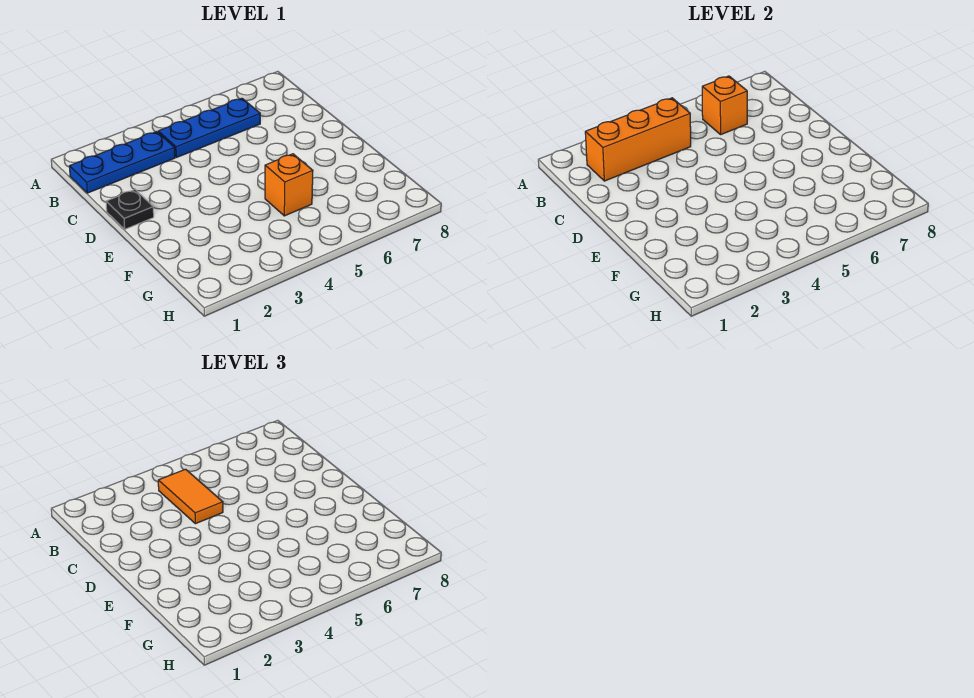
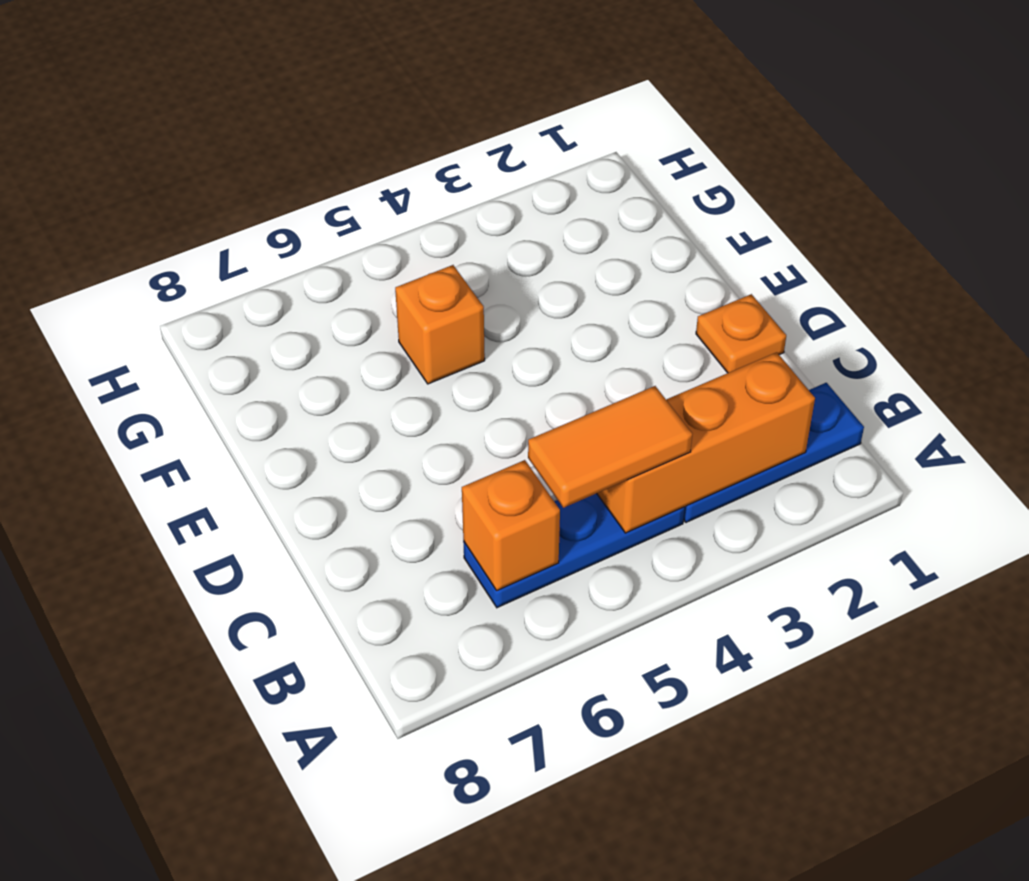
orange 1x2 tile [158,469,223,524] -> orange 1x2 tile turned to [528,386,692,508]
black 1x1 plate [106,190,154,229] -> orange 1x1 plate [696,294,786,373]

